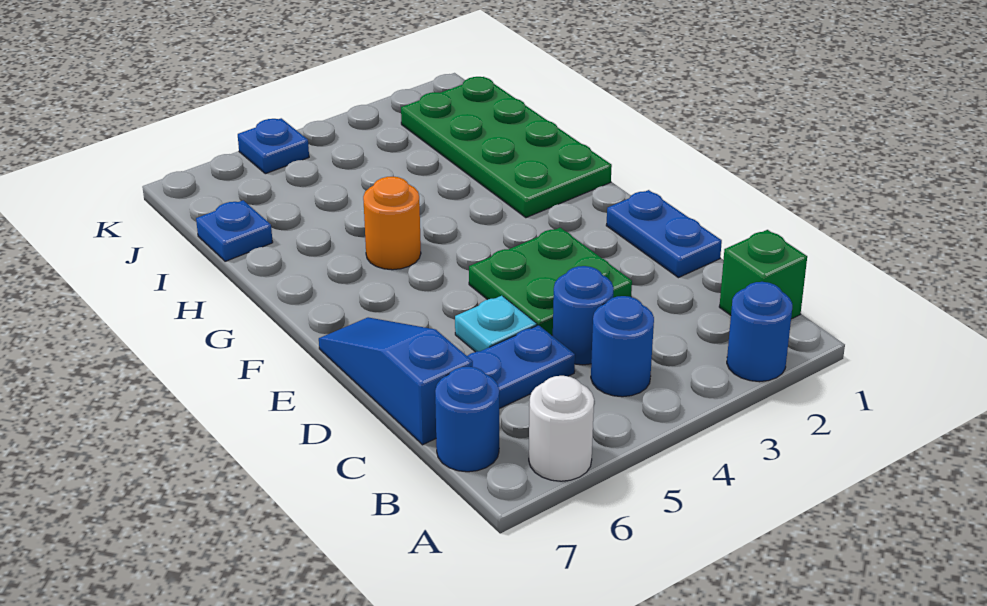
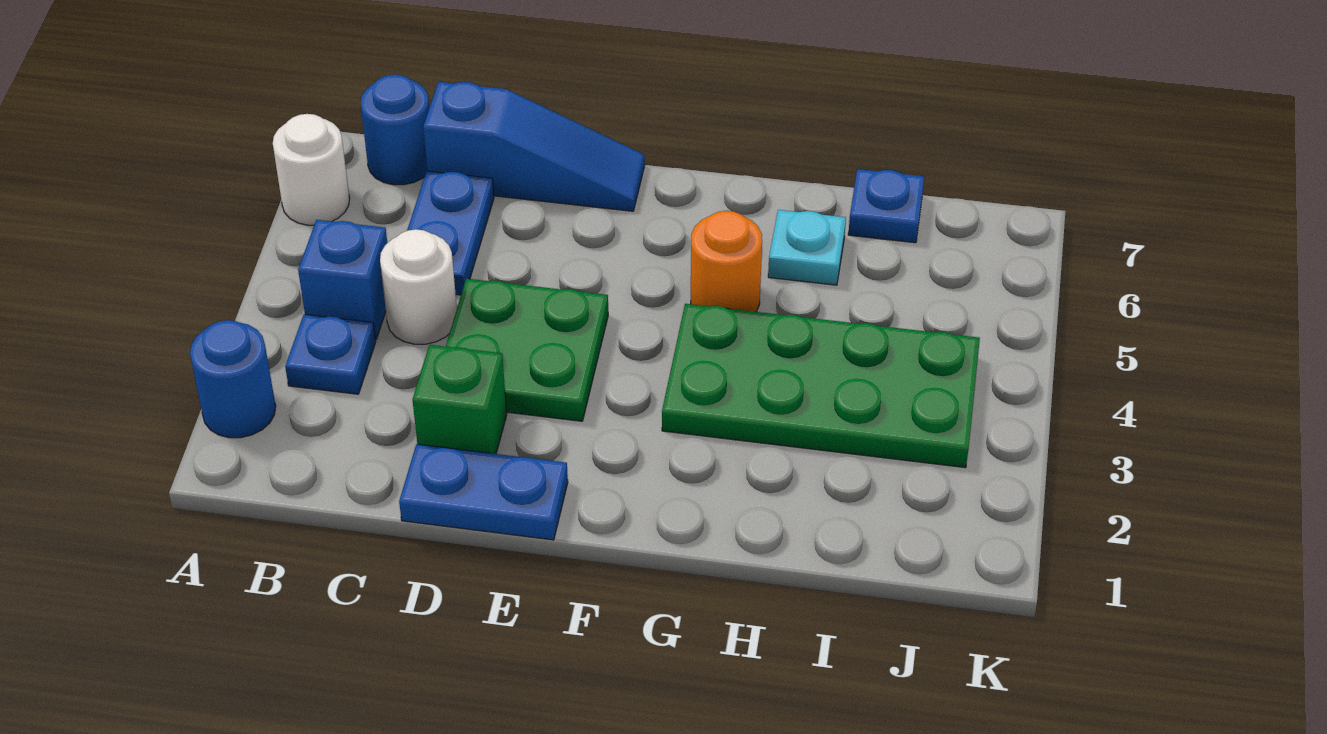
green 1x1 brick [719,230,807,319] -> green 1x1 brick moved to [413,345,507,454]
blue 1x1 round brick [591,296,654,397] -> blue 1x1 brick [298,220,387,340]
blue 1x1 round brick [553,266,614,365] -> white 1x1 round brick [380,229,457,344]
cyan 1x1 plate [455,296,537,352] -> cyan 1x1 plate moved to [768,210,846,285]
green 2x4 plate [401,77,612,218] -> green 2x4 plate moved to [662,304,980,468]
blue 1x1 plate [238,118,309,174] -> blue 1x1 plate moved to [285,314,376,394]

